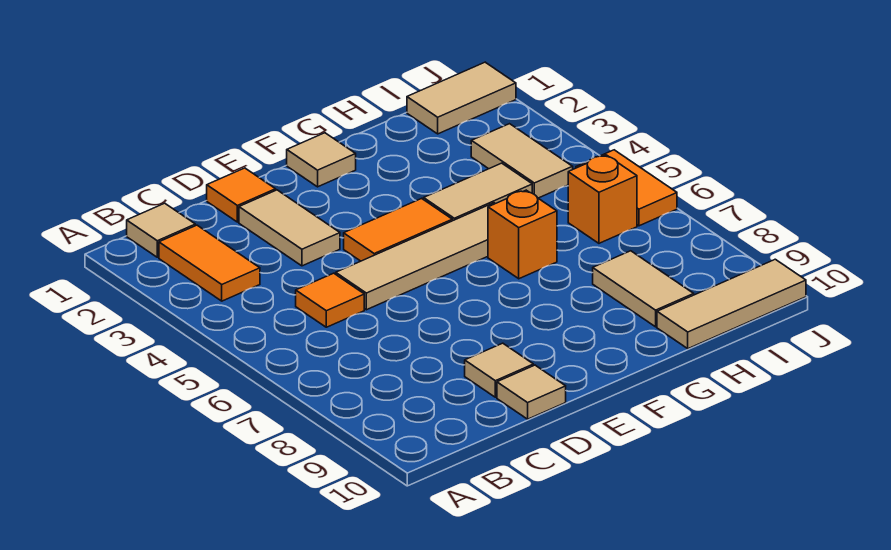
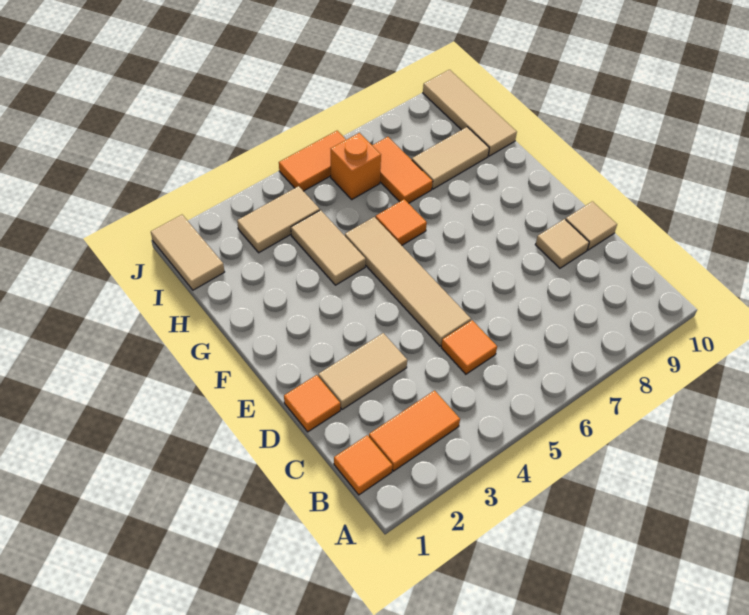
tan 1x1 tile [127,203,195,257] -> orange 1x1 tile [334,435,393,495]
orange 1x2 tile [344,198,452,261] -> orange 1x2 tile moved to [372,137,433,203]
tan 1x1 tile [287,133,356,187] -> none
orange 1x1 brick [488,190,557,279] -> orange 1x1 tile [376,199,427,245]

